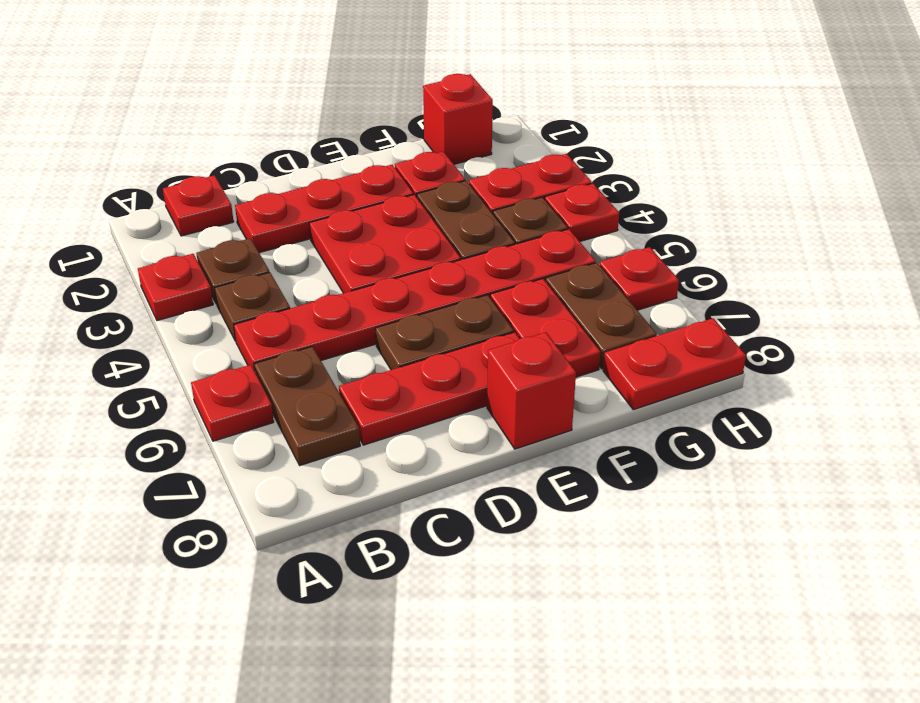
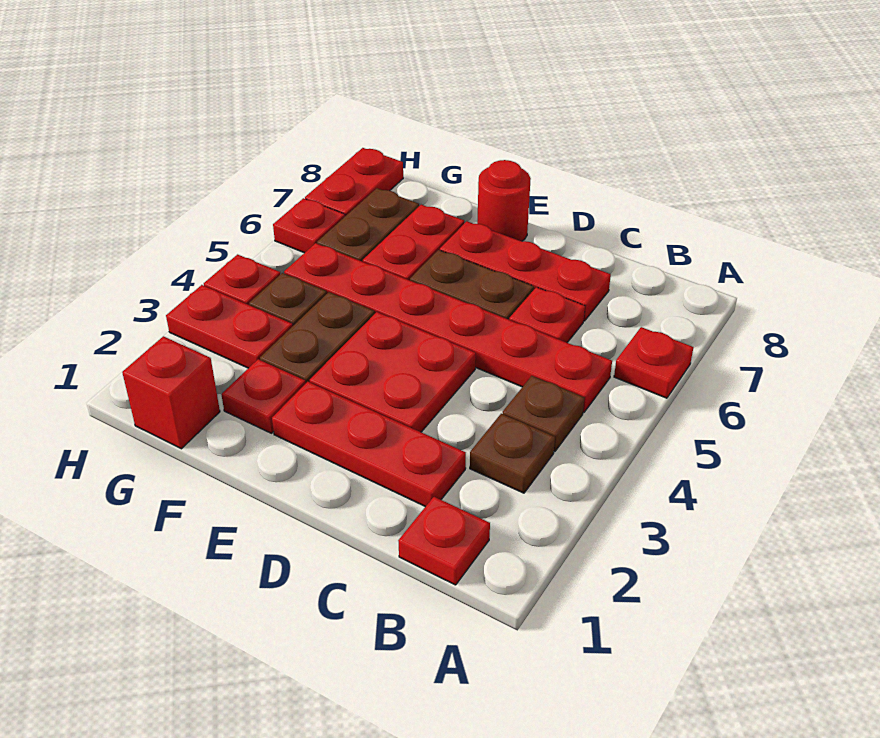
red 1x1 plate [138,254,213,321] -> red 1x1 plate moved to [509,287,585,343]
brown 1x2 plate [254,347,360,465] -> none
red 1x1 brick [487,332,576,449] -> red 1x1 round brick [477,160,531,241]
red 1x2 plate [603,318,746,410] -> red 1x2 plate turned to [305,148,403,216]

